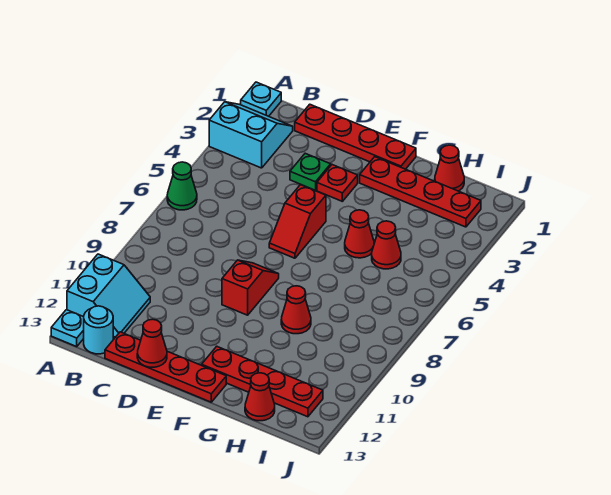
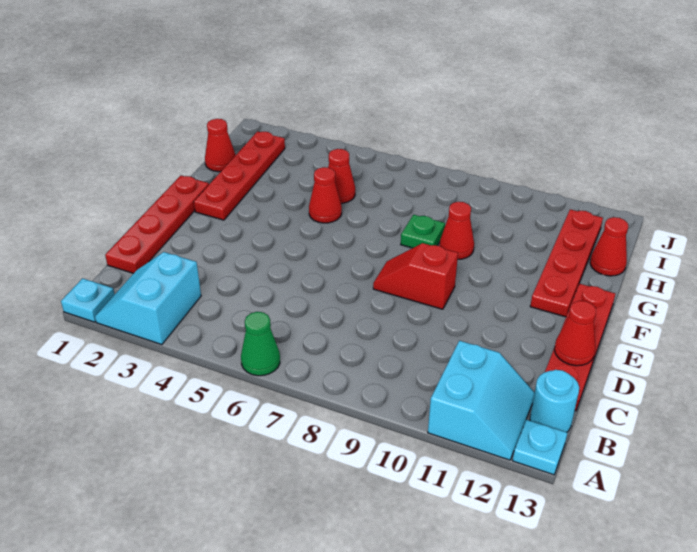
cyan 2x2 slope [67,254,150,337] -> cyan 2x2 slope turned to [428,341,535,460]
green 1x1 plate [290,153,331,190] -> green 1x1 plate moved to [401,215,445,248]
red 1x1 plate [317,165,358,201] -> none
red 1x2 slope [269,185,326,258] -> none

